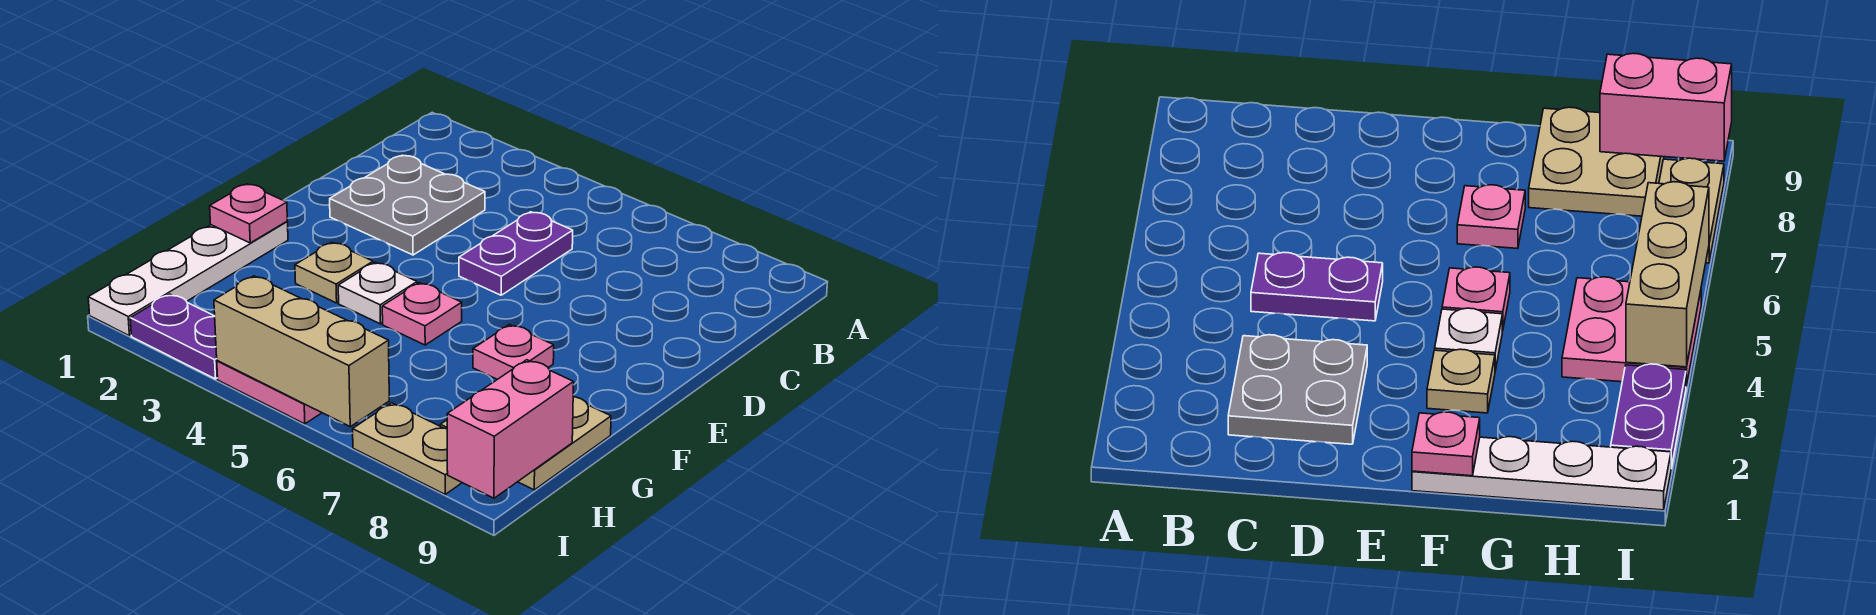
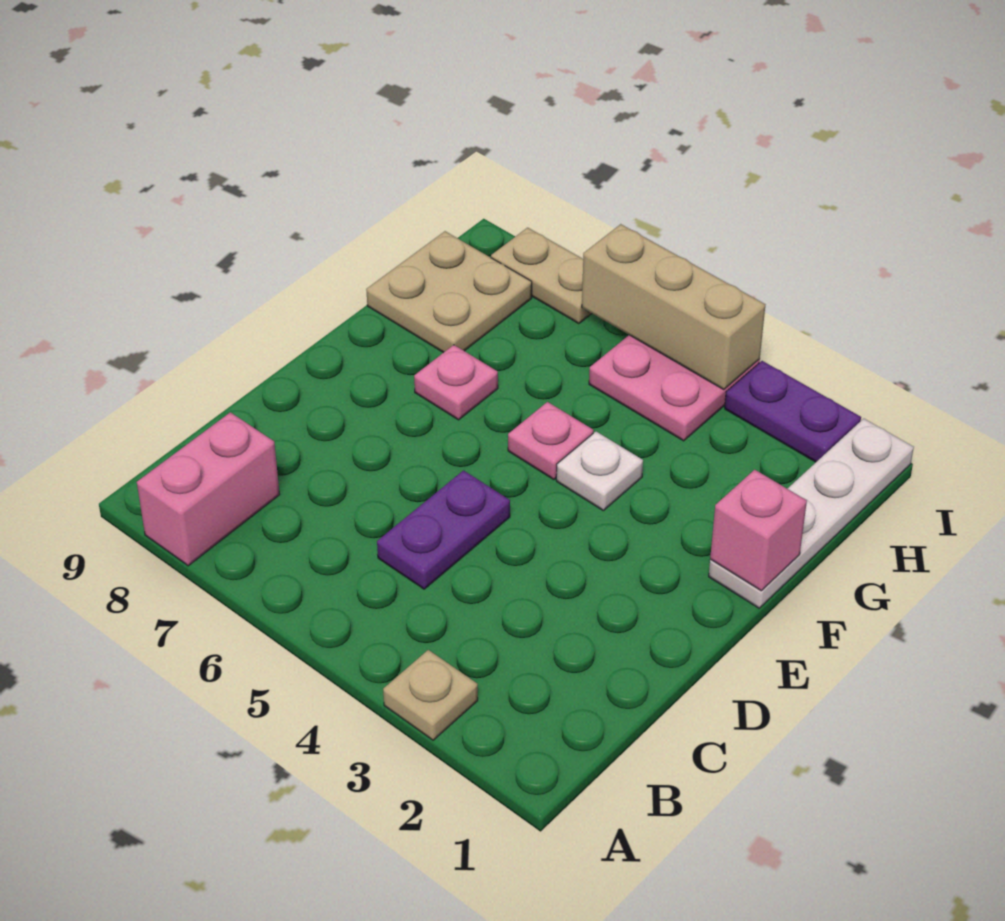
grey 2x2 plate [330,155,485,255] -> none
pink 1x1 plate [210,184,287,243] -> pink 1x1 brick [710,470,807,591]
tan 1x1 plate [295,242,373,303] -> tan 1x1 plate moved to [383,650,478,740]
pink 1x2 brick [447,360,574,498] -> pink 1x2 brick moved to [137,412,280,566]

